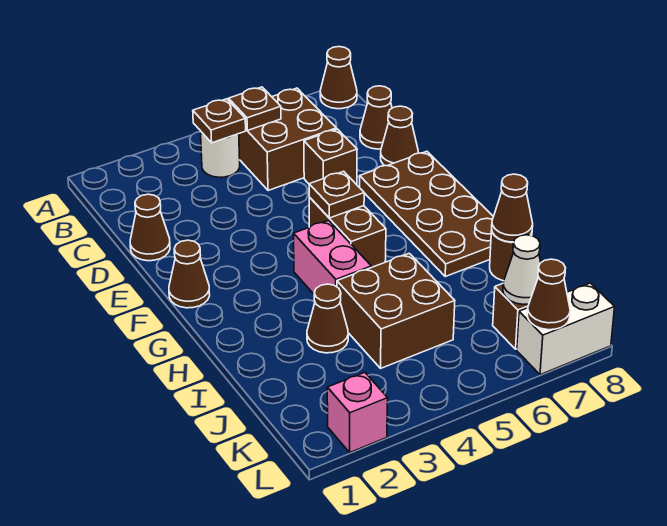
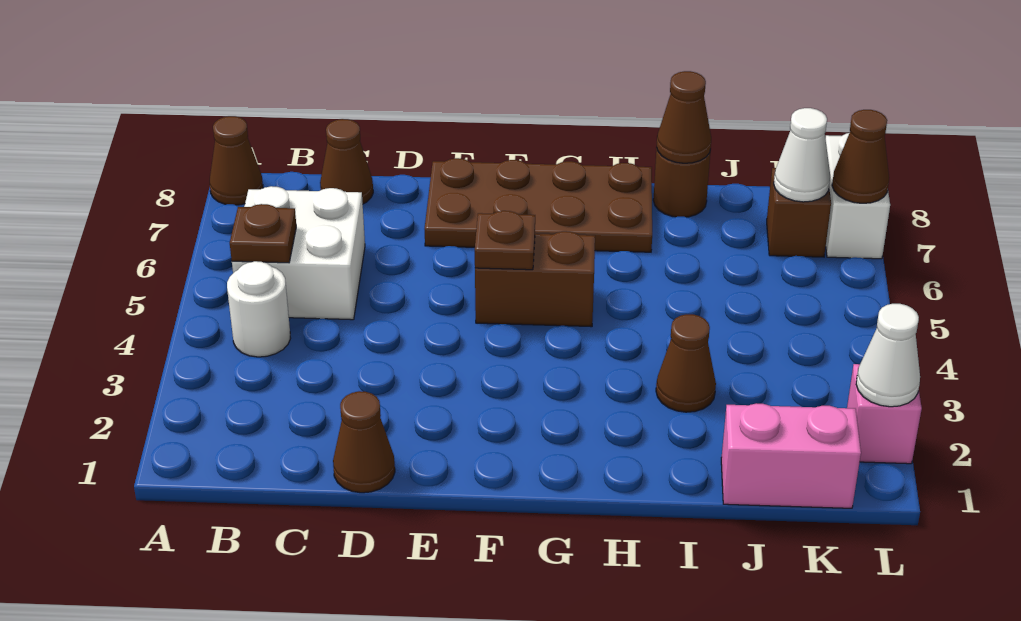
brown 1x1 plate [193,99,246,143] -> none
brown 2x2 brick [239,88,336,191] -> white 2x2 brick [232,186,365,320]
brown 1x1 brick [304,129,357,185] -> none
brown 1x1 cone [381,106,418,166] -> none
brown 1x1 cone [169,240,210,308] -> none
pink 1x2 brick [294,220,371,294] -> pink 1x2 brick moved to [721,403,861,508]
brown 2x2 brick [337,253,455,368] -> none
none -> white 1x1 cone [856,304,920,407]

